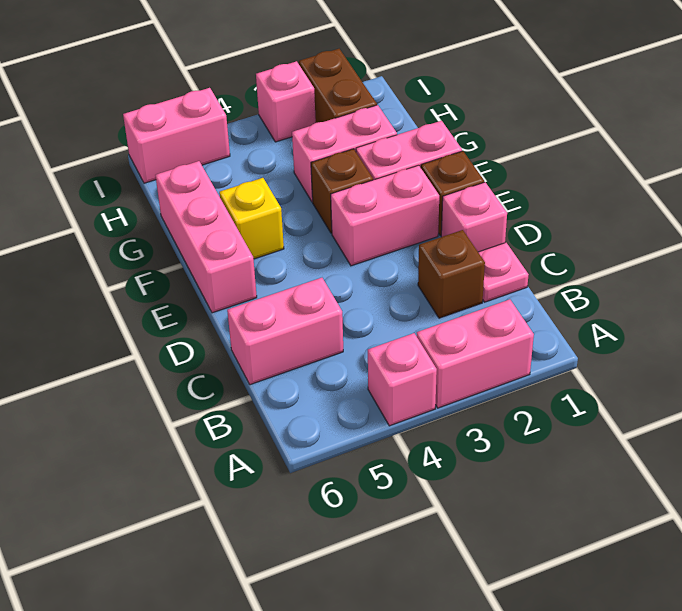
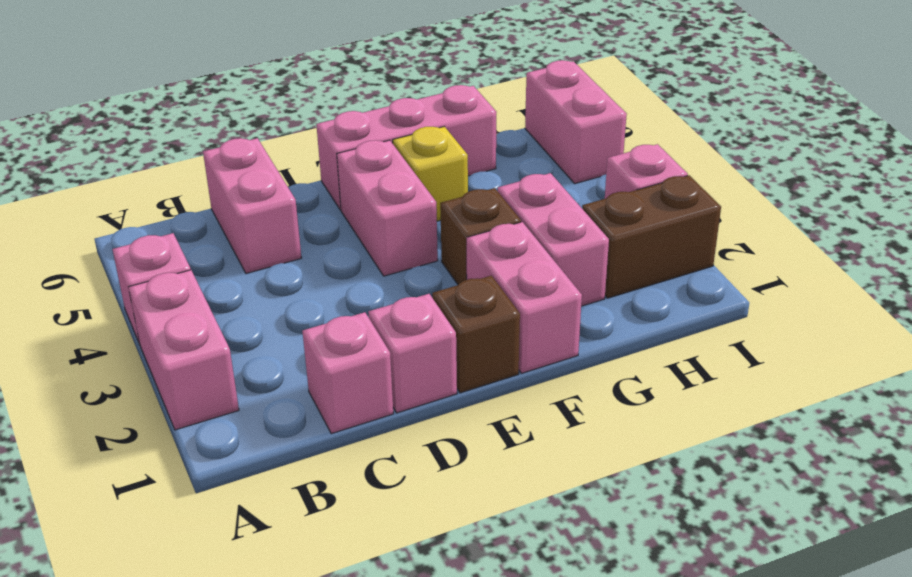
pink 1x1 plate [478,243,529,302] -> pink 1x1 brick [302,312,393,434]
brown 1x1 brick [418,230,485,318] -> none
pink 1x2 brick [331,165,439,266] -> pink 1x2 brick moved to [337,140,438,276]

